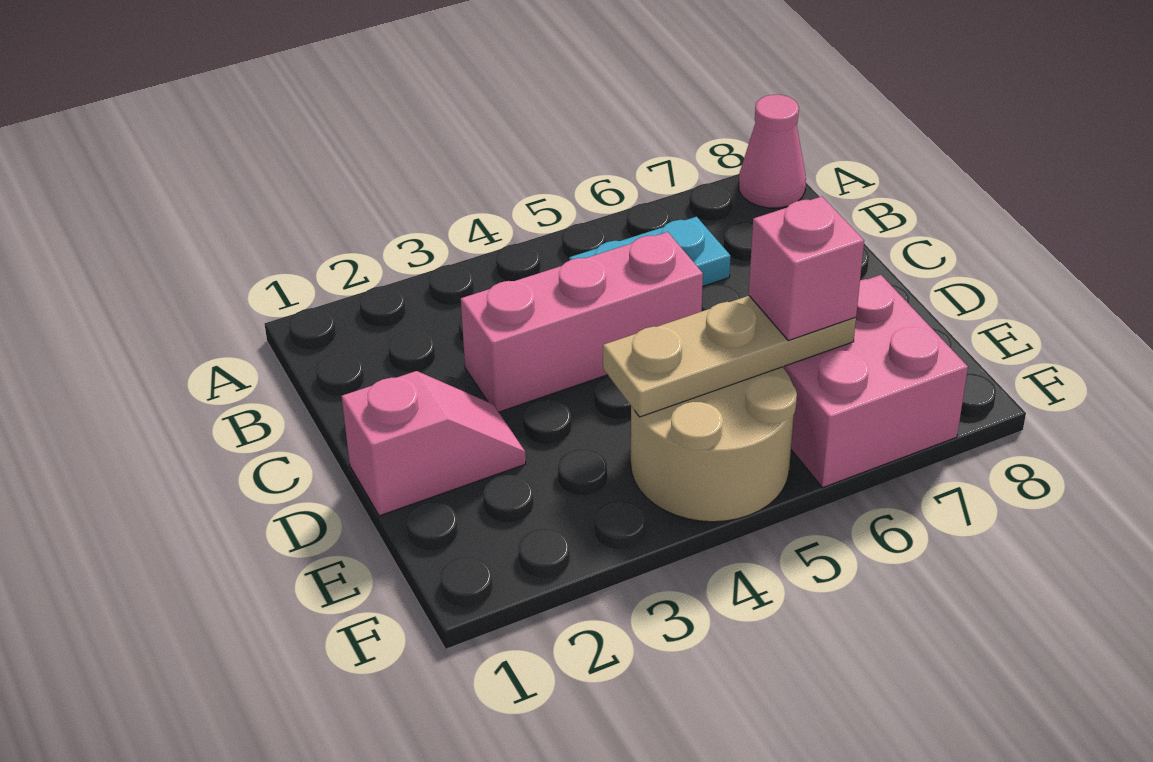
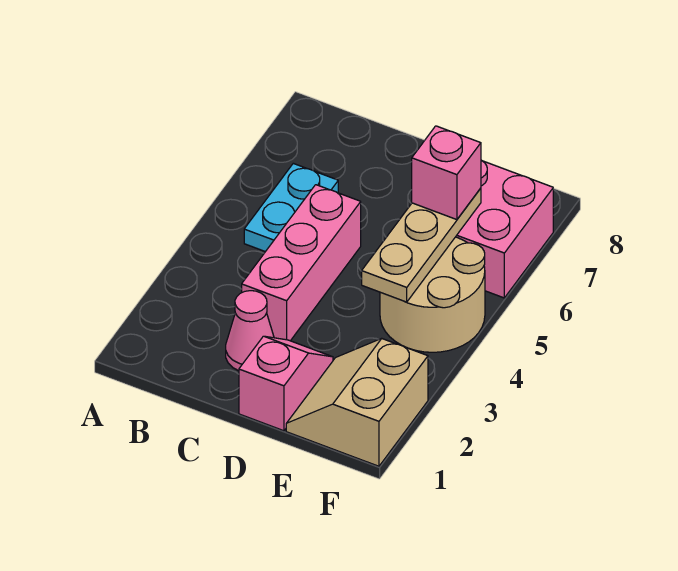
pink 1x1 cone [739,95,806,208] -> pink 1x1 cone moved to [226,291,274,371]
none -> tan 2x2 slope [286,339,428,466]

